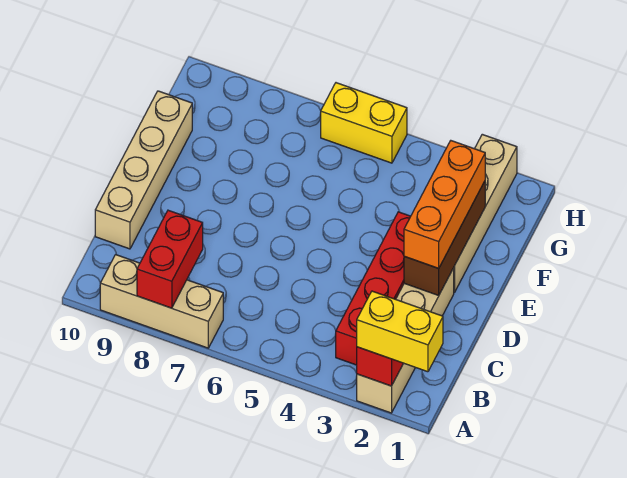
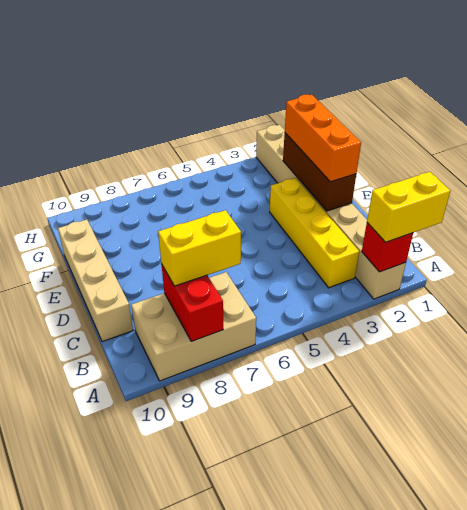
tan 1x3 brick [100,255,223,348] -> tan 2x3 brick [131,272,256,381]
red 1x4 brick [336,212,411,365] -> yellow 1x4 brick [270,178,359,288]
yellow 1x2 brick [321,83,407,163] -> yellow 1x2 brick moved to [158,210,241,286]

